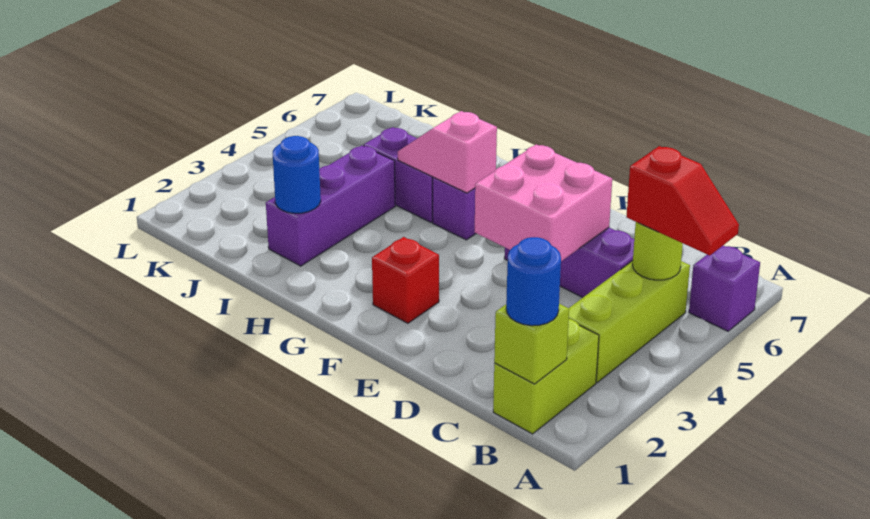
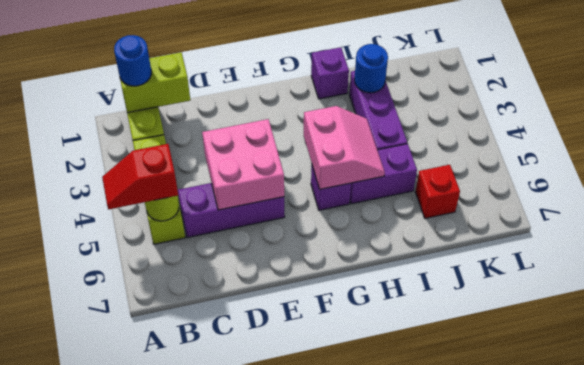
purple 1x1 brick [689,246,760,331] -> purple 1x1 brick moved to [311,47,349,99]
lime 1x1 brick [494,304,569,384] -> lime 1x2 brick [120,52,190,113]
red 1x1 brick [372,237,439,323] -> red 1x1 brick moved to [415,165,460,218]
pink 1x2 slope [398,111,497,193] -> pink 2x2 slope [304,106,385,189]

